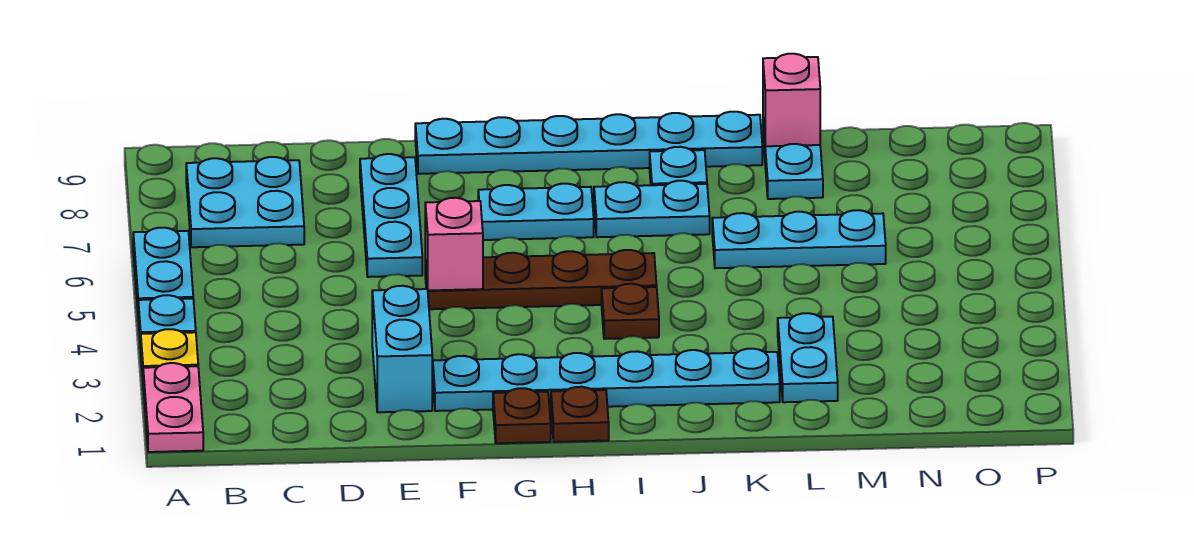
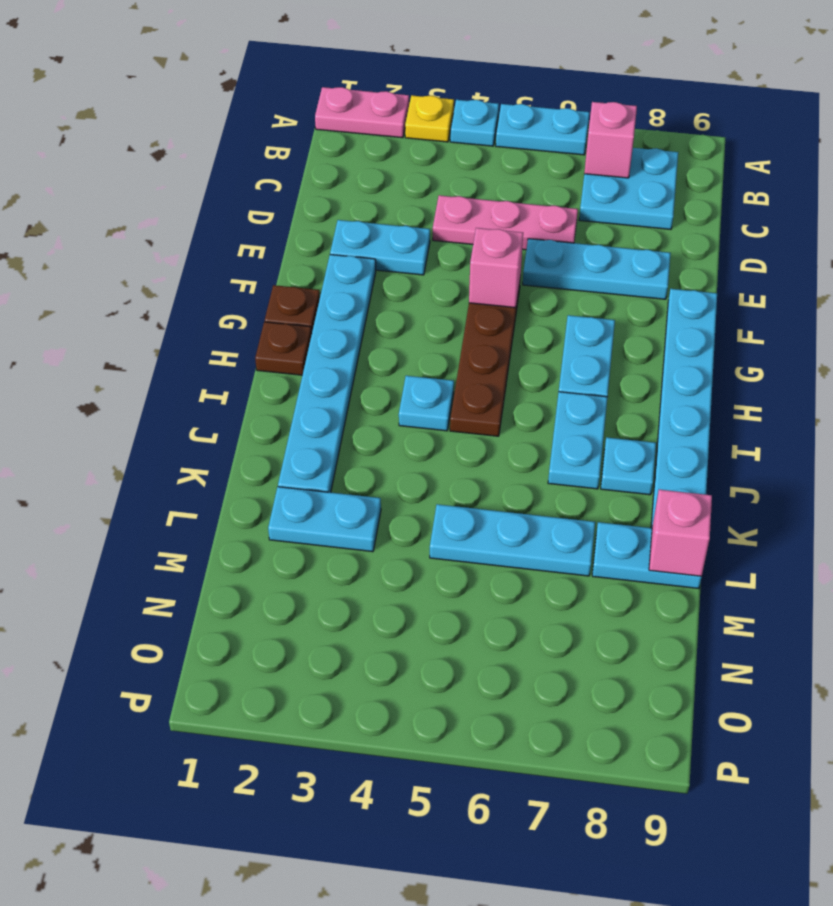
none -> pink 1x1 brick [584,102,637,178]
none -> pink 1x3 plate [433,195,578,250]
cyan 1x2 brick [372,286,432,412] -> cyan 1x2 plate [330,220,430,275]
brown 1x1 plate [602,284,659,339] -> cyan 1x1 plate [399,376,454,431]
cyan 1x3 plate [712,210,886,268] -> cyan 1x3 plate turned to [430,504,595,576]

